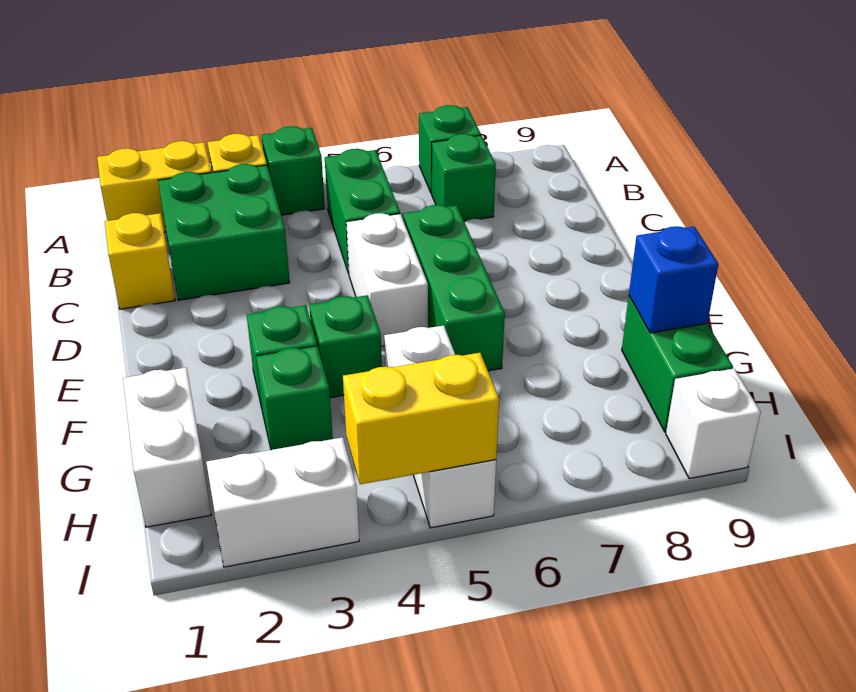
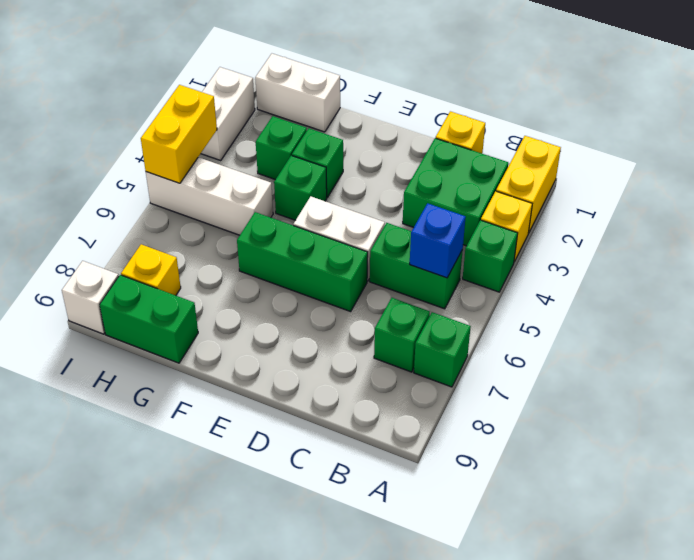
blue 1x1 brick [629,226,718,333] -> blue 1x1 brick moved to [410,203,466,278]
none -> yellow 1x1 brick [121,244,181,295]

